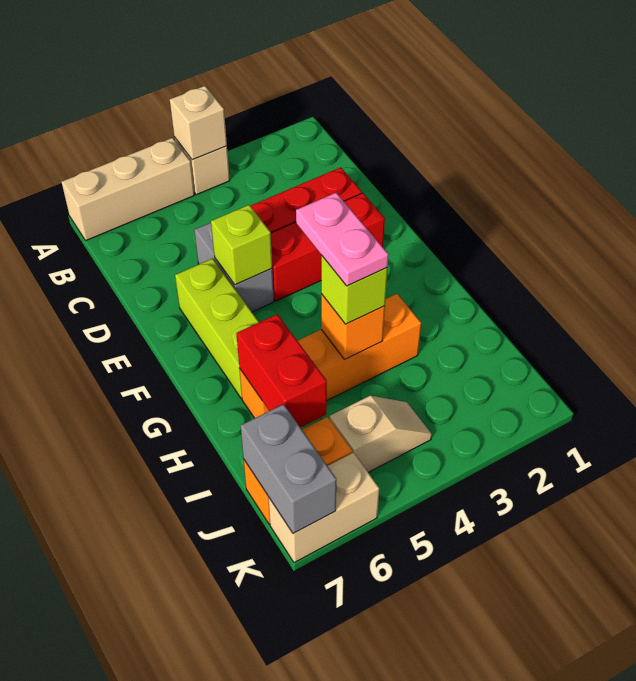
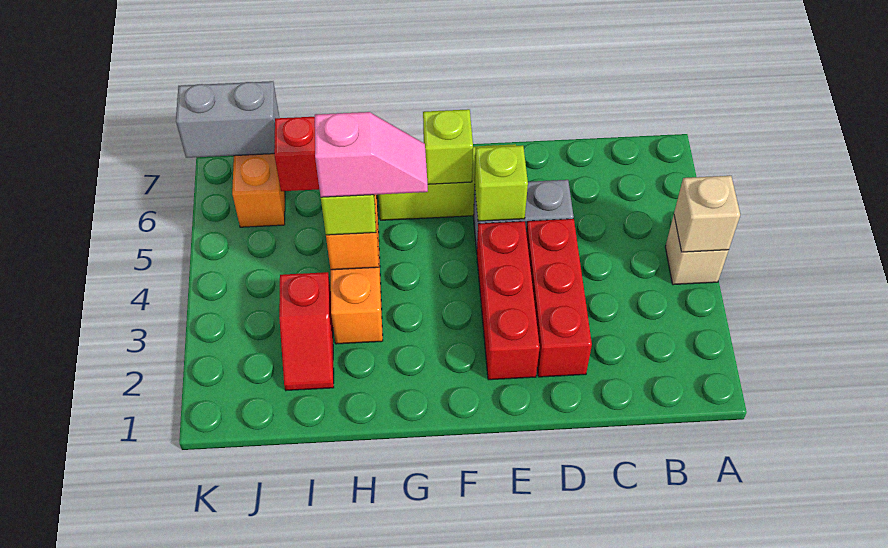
tan 1x3 brick [62,138,194,241] -> none
none -> lime 1x1 brick [423,109,473,184]
pink 1x2 plate [296,193,389,286] -> pink 1x2 slope [315,112,428,197]
none -> red 1x2 slope [279,272,334,390]
tan 1x2 slope [330,396,432,472] -> none
tan 1x2 brick [268,453,379,563] -> none

